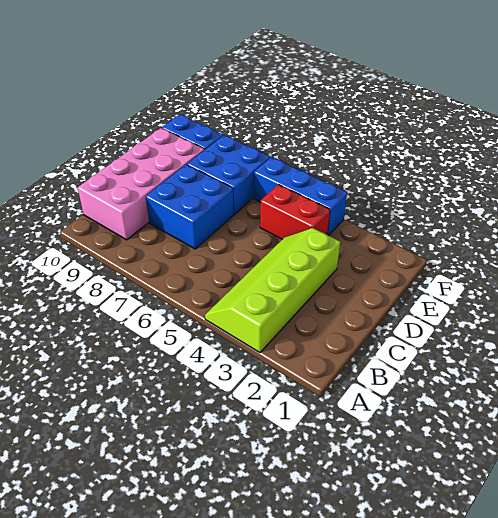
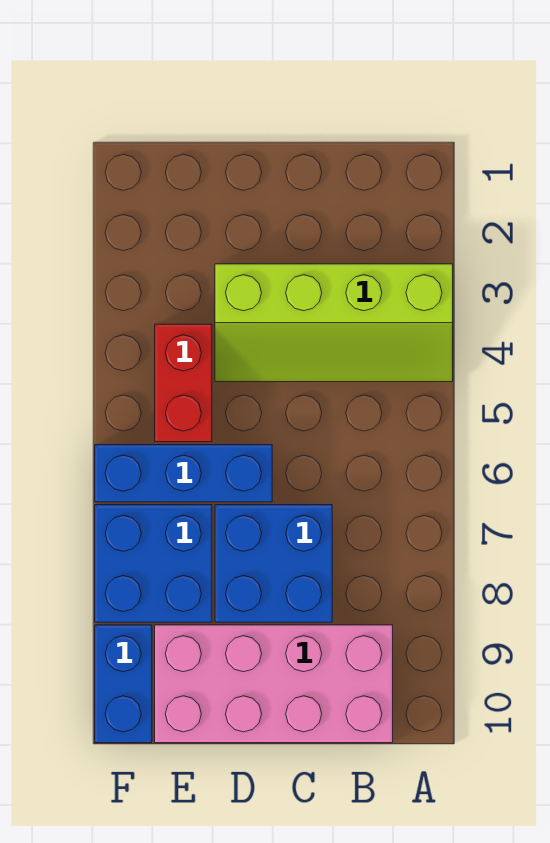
blue 1x3 brick [254,157,347,235] -> blue 1x3 brick turned to [95,445,272,502]

